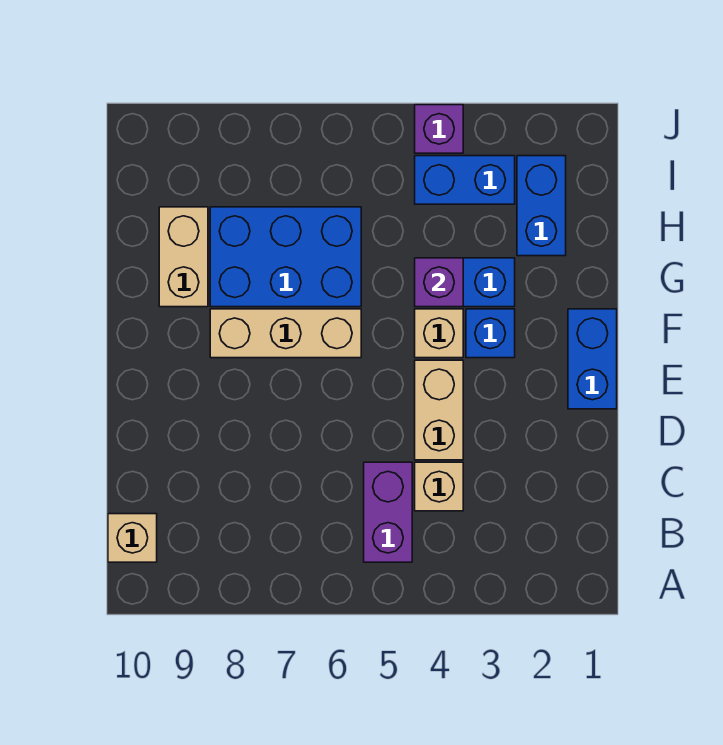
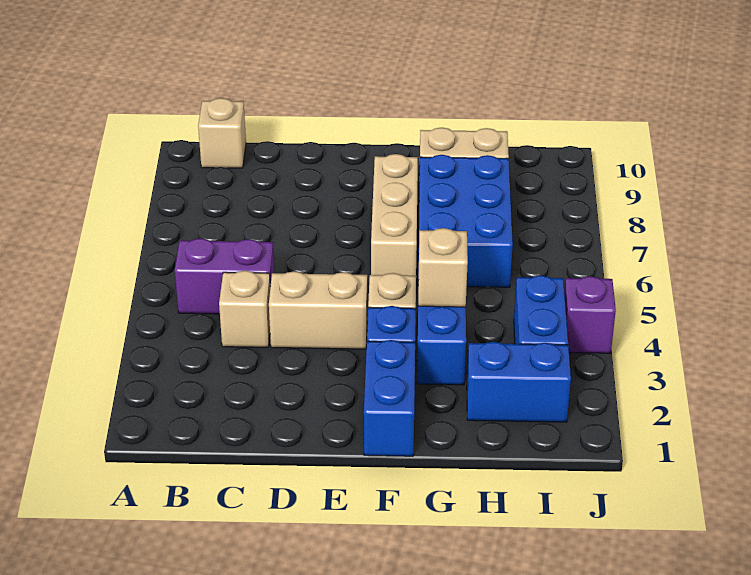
blue 1x2 brick [568,309,617,409] -> blue 1x2 brick turned to [364,340,415,456]
purple 1x1 brick [415,258,463,307] -> tan 1x1 brick [418,228,468,307]

